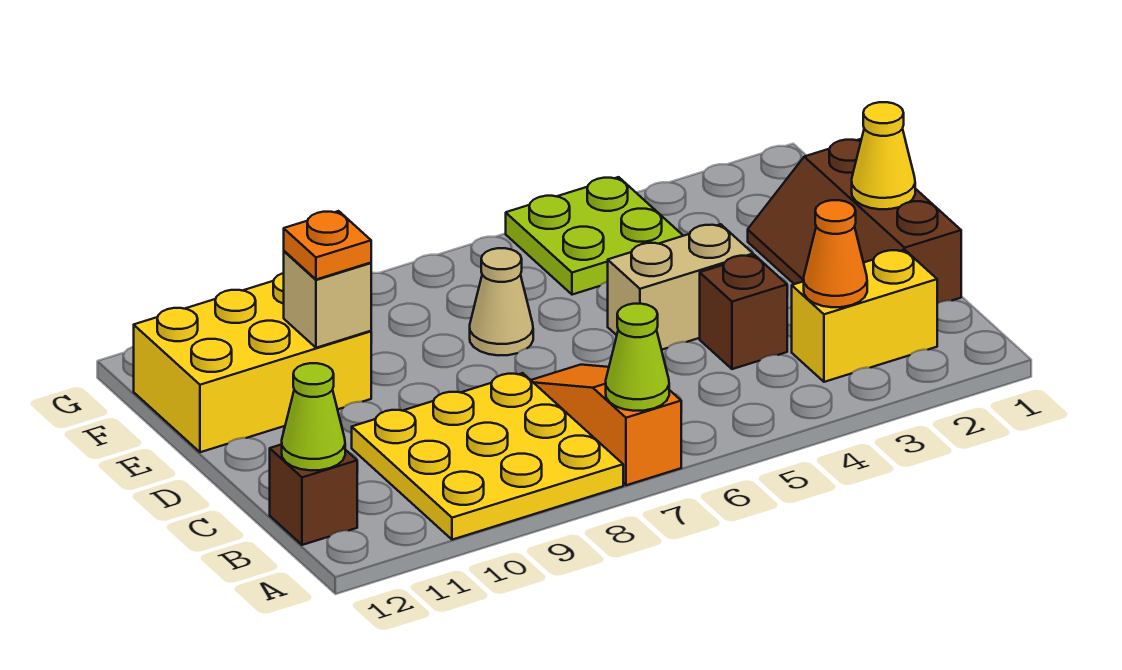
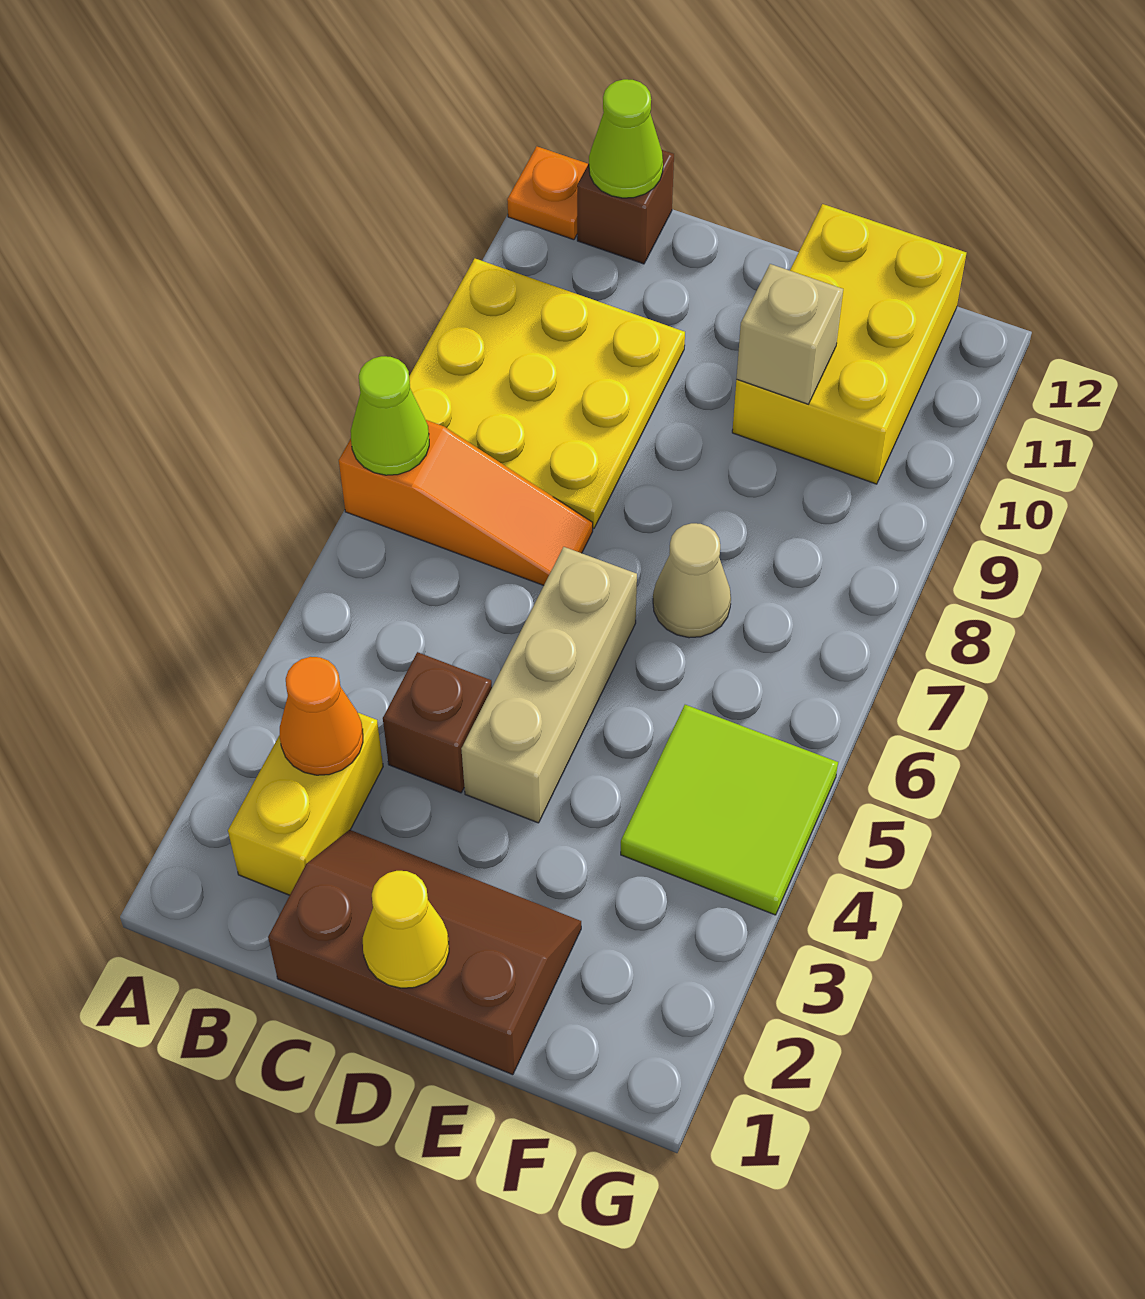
tan 1x2 brick [608,224,753,350] -> tan 1x3 brick [461,547,637,823]
orange 1x1 plate [284,211,371,280] -> orange 1x1 plate moved to [507,147,588,240]
lime 2x2 plate [506,177,683,295] -> lime 2x2 tile [621,705,838,915]

